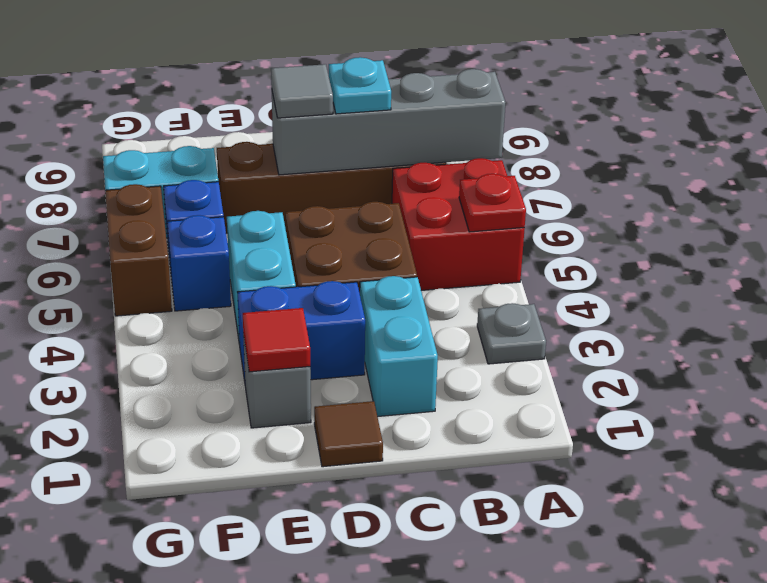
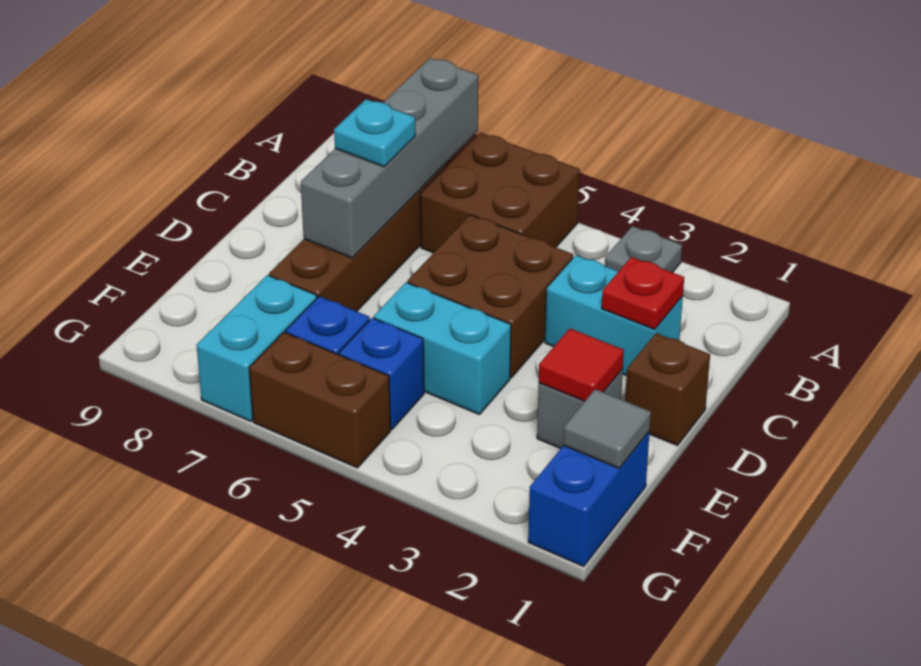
red 2x2 brick [392,158,525,290] -> brown 2x2 brick [420,133,580,253]
red 1x1 plate [459,174,526,232] -> red 1x1 plate moved to [602,257,684,329]
brown 1x1 tile [314,401,383,467] -> brown 1x1 brick [625,333,710,446]
blue 1x2 brick [237,281,365,381] -> blue 1x2 brick moved to [528,431,650,566]
grey 1x1 tile [271,64,333,118] -> grey 1x1 tile moved to [563,389,651,468]

